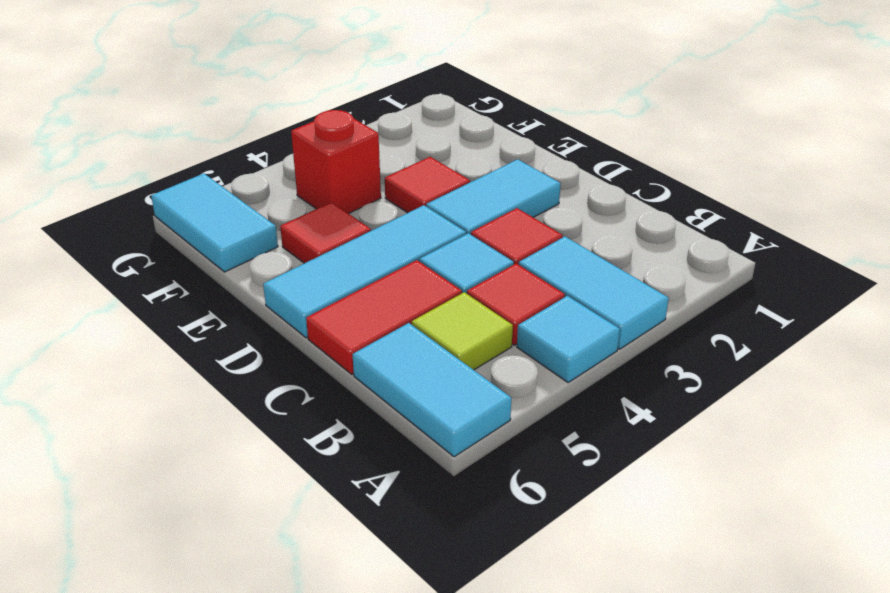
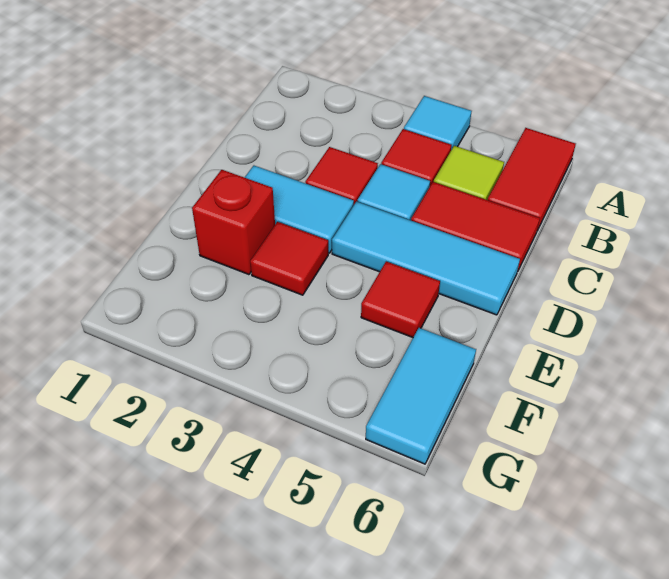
cyan 1x2 tile [519,237,669,349] -> none
cyan 1x2 tile [353,323,511,457] -> red 1x2 tile [488,128,576,231]
red 1x1 brick [291,110,381,214] -> red 1x1 brick moved to [192,170,275,275]

